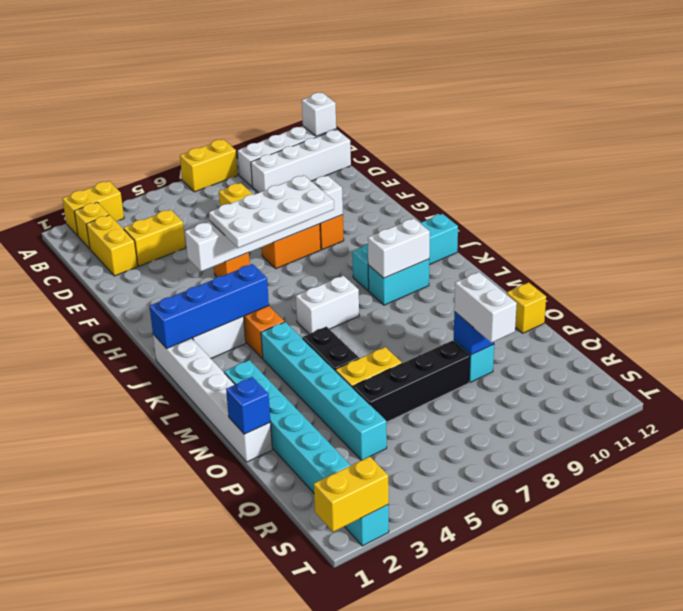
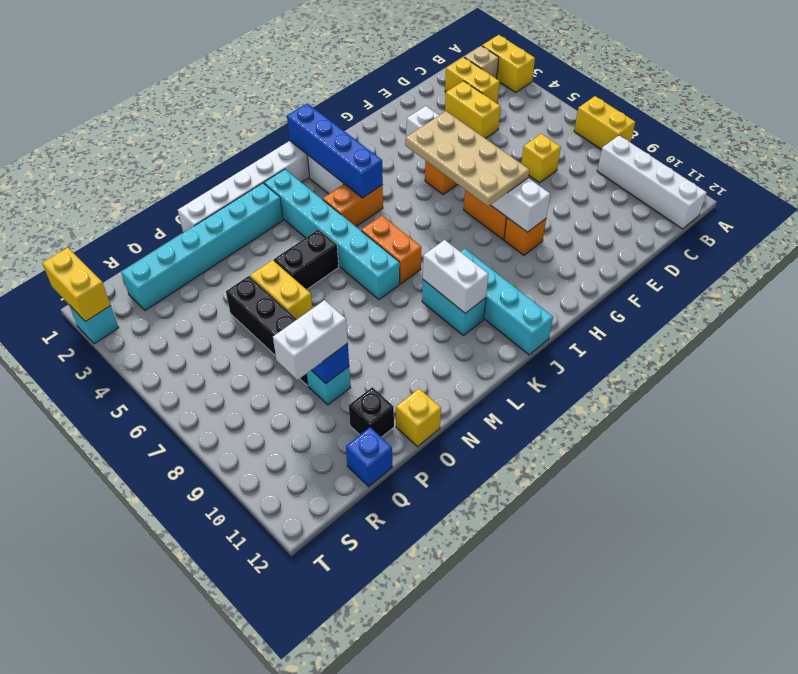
yellow 1x1 brick [74,202,109,249] -> tan 1x1 brick [464,46,499,79]
white 1x1 brick [302,93,336,136] -> none
yellow 1x2 brick [86,215,138,276] -> yellow 1x2 brick turned to [445,57,500,104]
white 1x4 brick [251,130,351,193] -> none
white 2x4 plate [209,175,334,248] -> tan 2x4 plate [405,111,529,206]
white 1x2 brick [296,276,359,334] -> orange 1x2 brick [361,216,421,284]
cyan 1x6 brick [261,322,387,460] -> cyan 1x6 brick turned to [264,169,400,300]
blue 1x1 brick [226,377,270,434] -> blue 1x1 brick moved to [346,427,392,487]
none -> black 1x1 brick [349,387,394,437]

